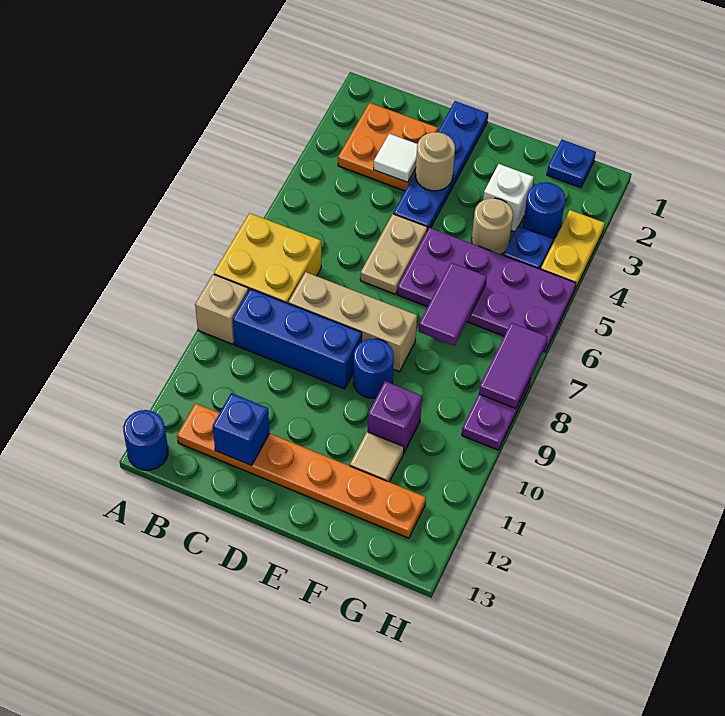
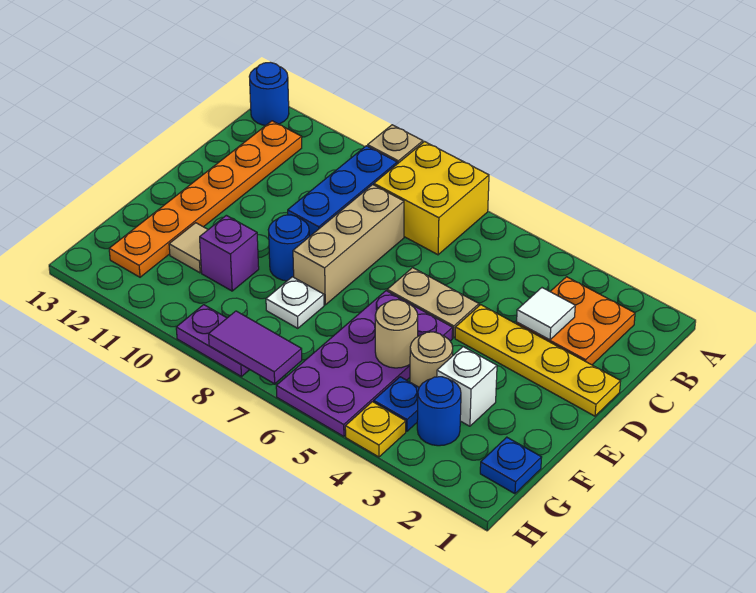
blue 1x1 brick [213,393,270,466] -> none
blue 1x4 plate [393,101,488,231] -> yellow 1x4 plate [455,305,621,416]
tan 1x1 round brick [416,132,455,191] -> tan 1x1 round brick moved to [375,300,418,368]
purple 1x2 tile [419,263,487,346] -> none
none -> white 1x1 plate [266,277,324,328]
yellow 1x2 plate [541,210,605,289] -> yellow 1x1 plate [345,402,406,457]

